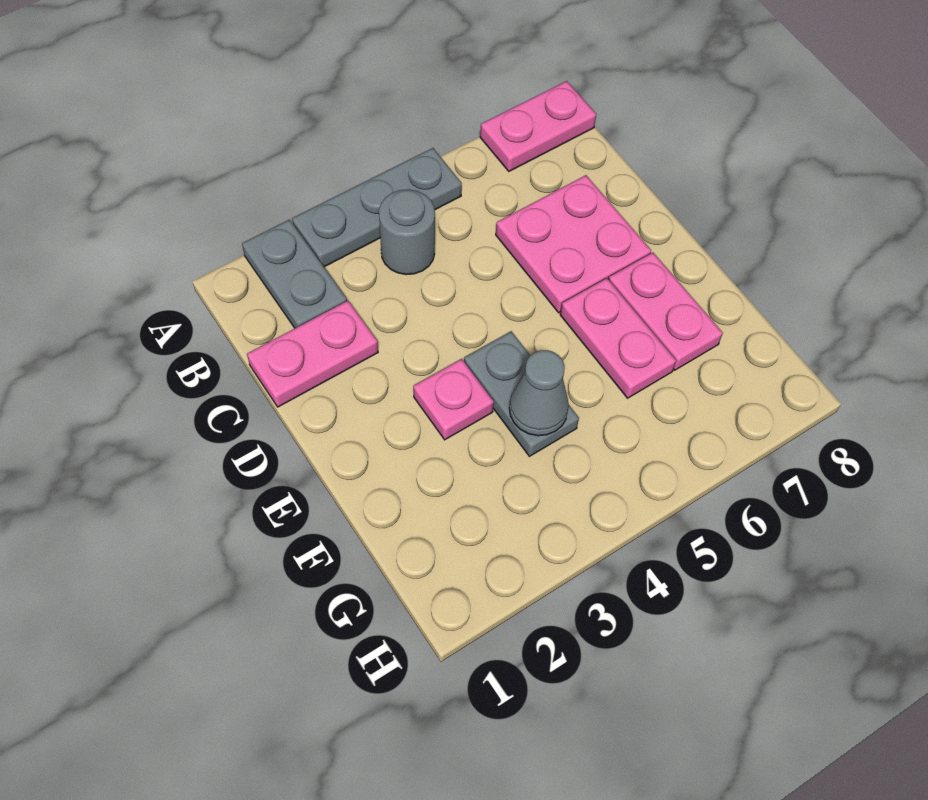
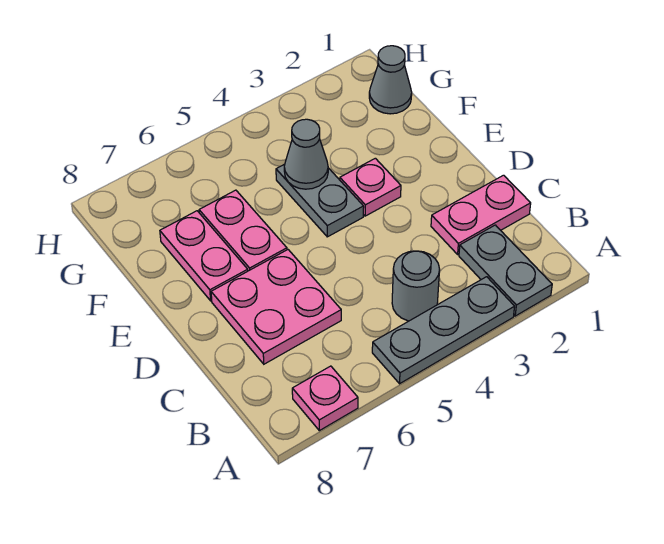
pink 1x2 plate [480,81,596,171] -> pink 1x1 plate [292,366,358,431]
none -> grey 1x1 cone [369,46,412,114]

